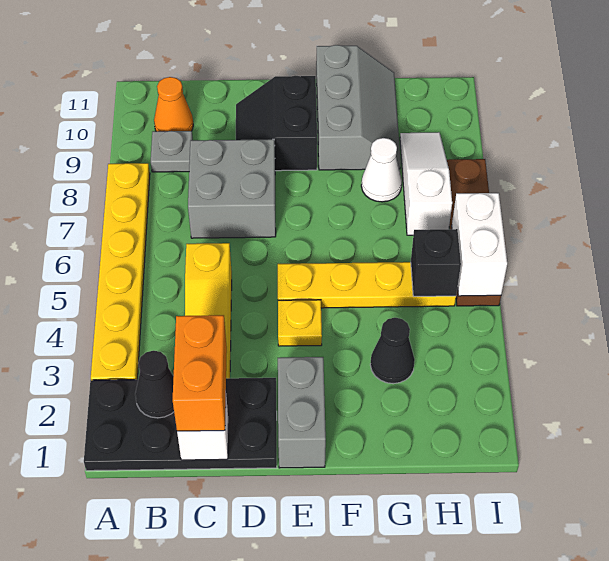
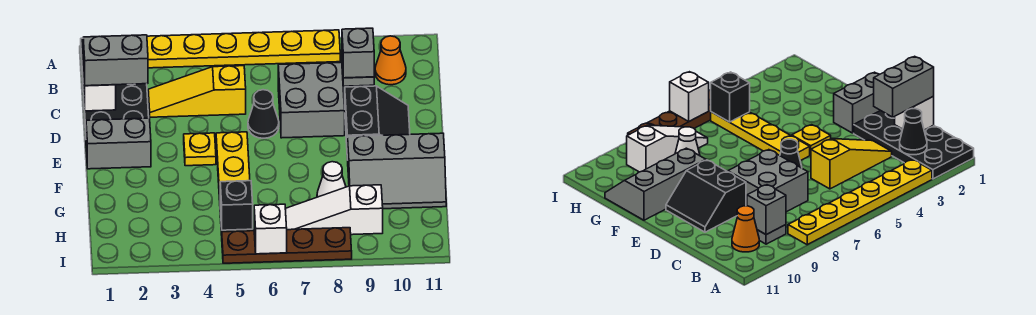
none -> grey 1x1 brick [342,28,374,78]
orange 1x2 brick [173,315,227,431] -> grey 1x2 brick [83,35,148,86]
black 2x2 slope [236,76,317,171] -> black 2x2 slope turned to [345,86,410,160]
black 1x1 cone [370,318,415,384] -> black 1x1 cone moved to [248,90,279,138]
white 1x3 slope [400,132,452,235] -> white 1x3 slope turned to [285,185,383,235]
white 1x2 brick [452,193,507,296] -> white 1x1 brick [254,204,287,254]

